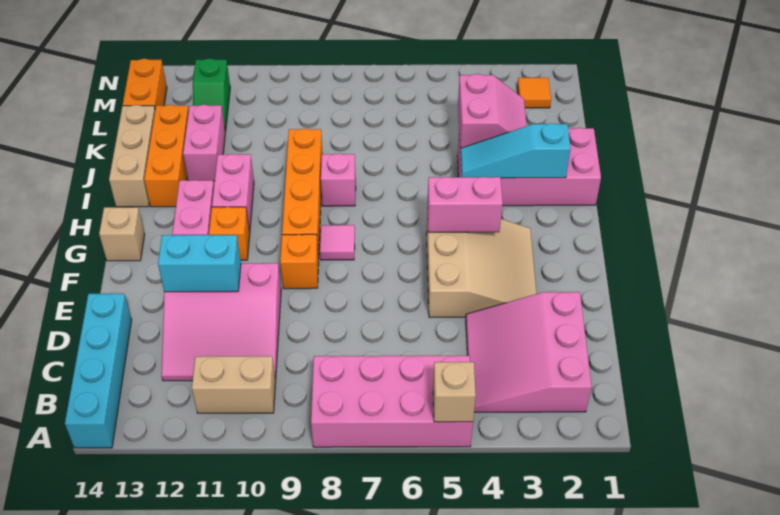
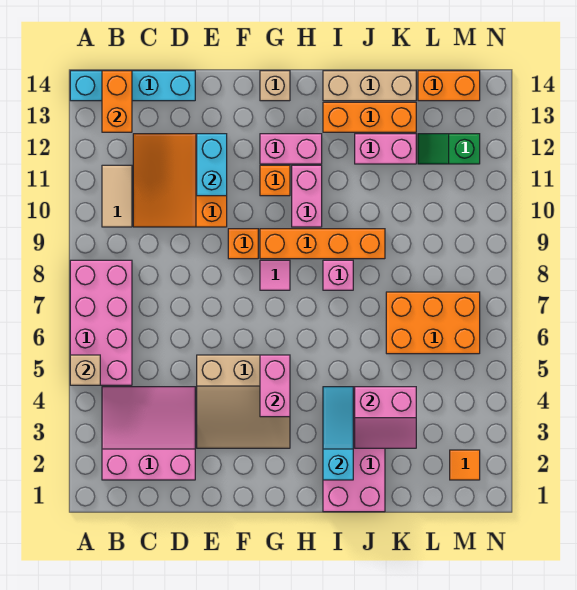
tan 1x2 brick [192,356,276,413] -> tan 1x2 tile [102,165,132,227]
none -> orange 1x2 brick [102,71,132,132]
pink 3x3 slope [161,263,281,381] -> orange 3x3 slope [133,134,227,227]
pink 1x2 brick [212,154,254,232] -> pink 1x2 brick turned to [292,165,322,227]
none -> orange 2x3 brick [386,292,480,354]

